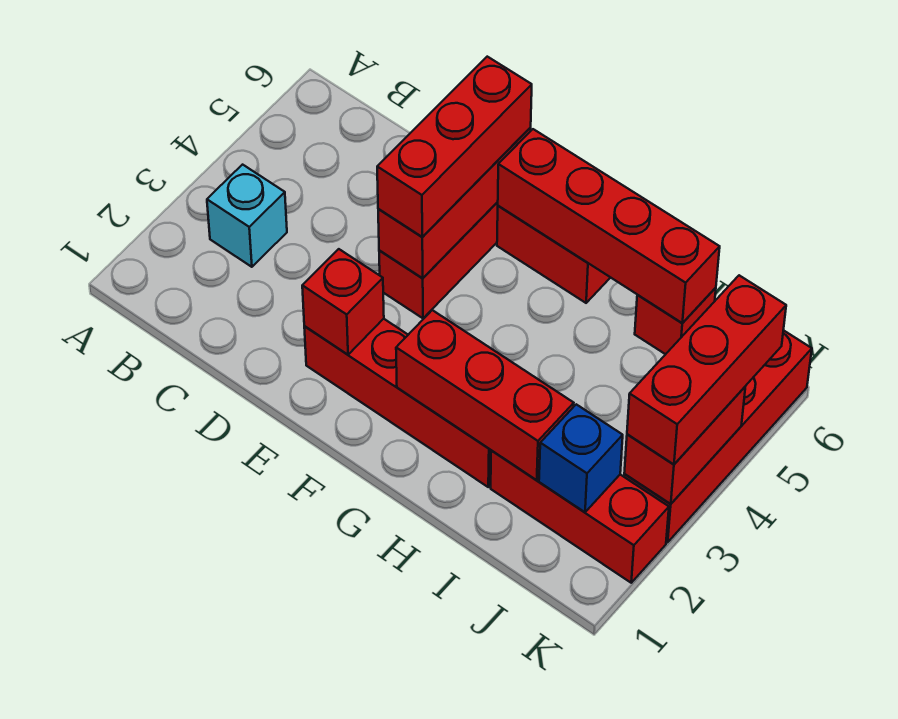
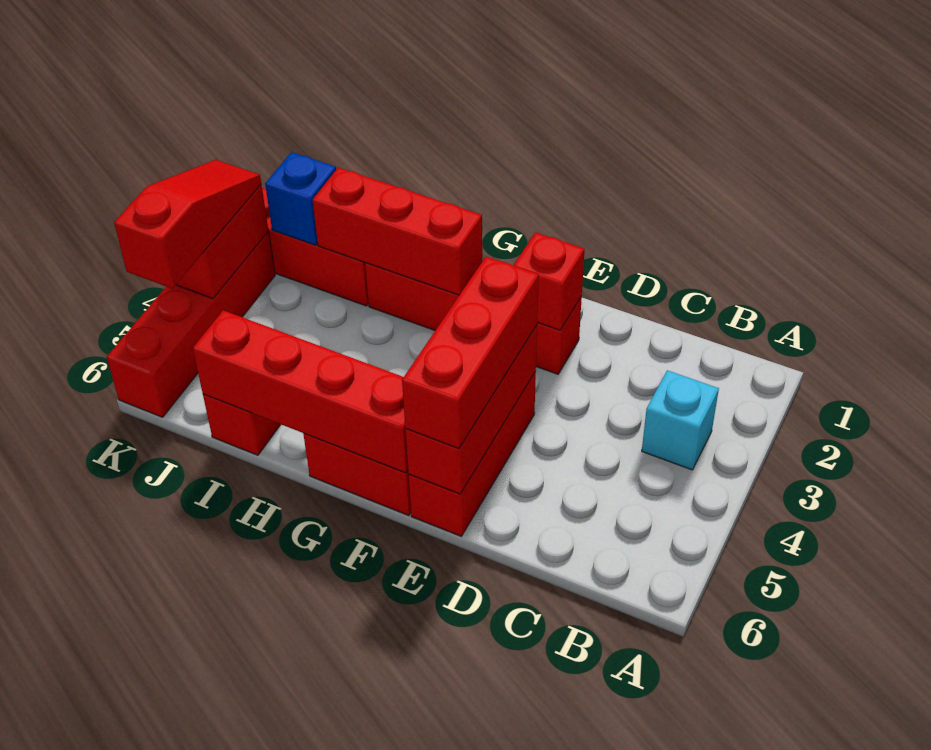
red 1x3 brick [627,275,786,464] -> red 1x3 slope [114,160,261,289]

